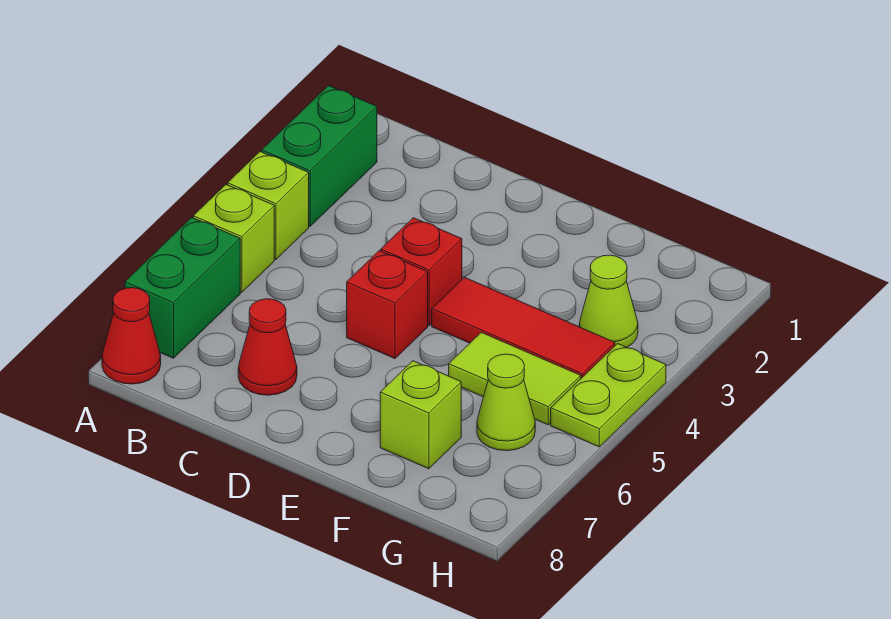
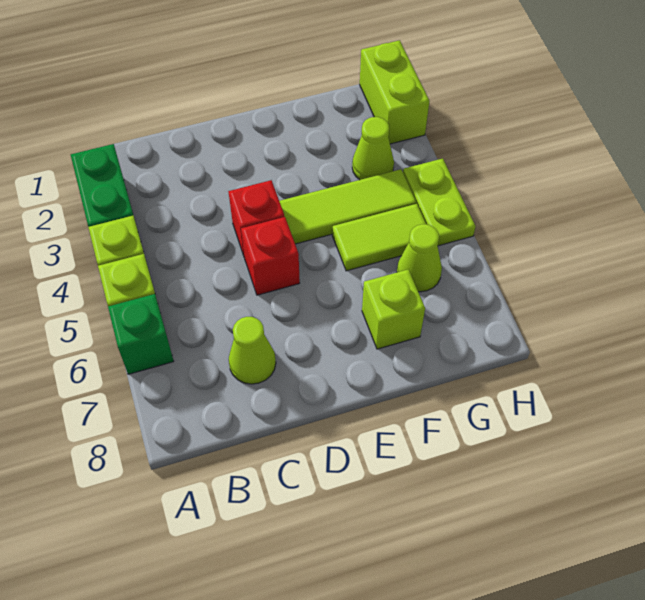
green 1x2 brick [125,218,240,358] -> green 1x1 brick [108,294,174,374]
red 1x1 cone [102,288,161,384] -> none
red 1x1 cone [238,299,297,395] -> lime 1x1 cone [229,317,276,384]
red 1x3 tile [432,277,615,378] -> lime 1x3 tile [279,169,416,244]
none -> lime 1x2 brick [360,40,430,144]

